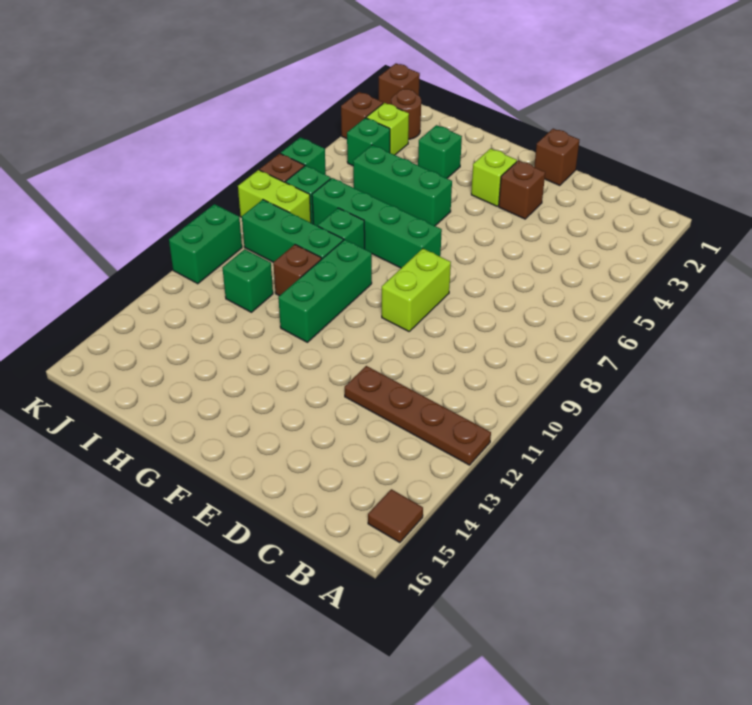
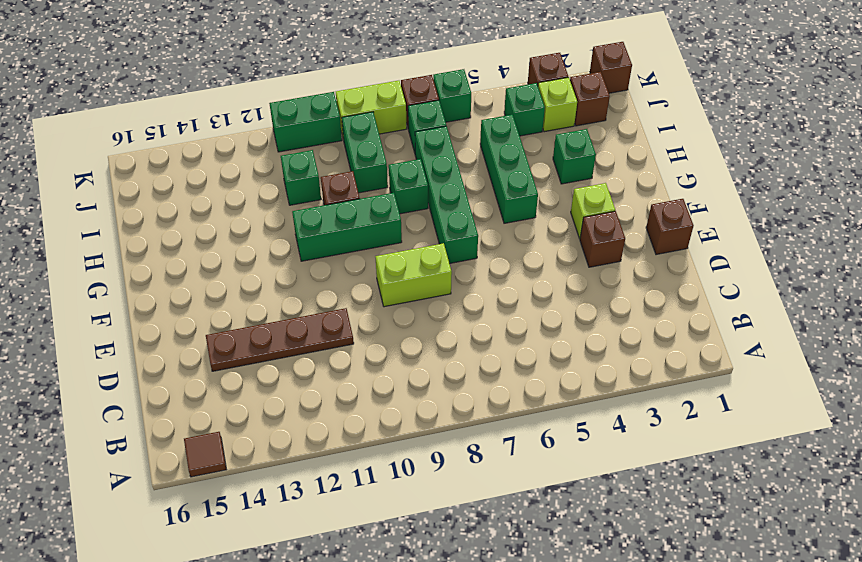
brown 1x4 plate [345,366,491,465] -> brown 1x4 plate turned to [206,308,354,371]
green 1x3 brick [242,200,343,262] -> green 1x2 brick [342,112,388,193]
brown 1x1 round brick [391,89,421,139] -> brown 1x1 brick [570,72,610,126]
lime 1x2 brick [238,170,311,223] -> lime 1x2 brick turned to [336,81,407,140]

